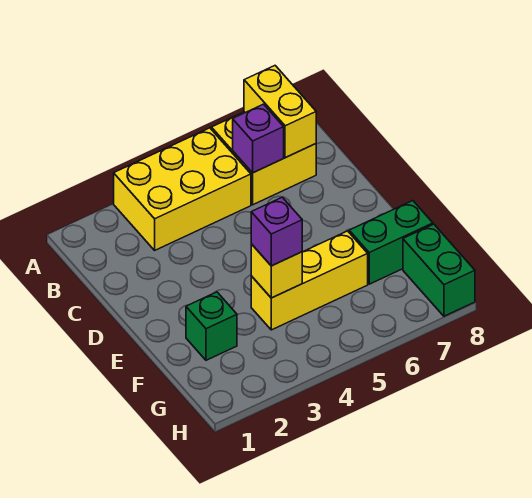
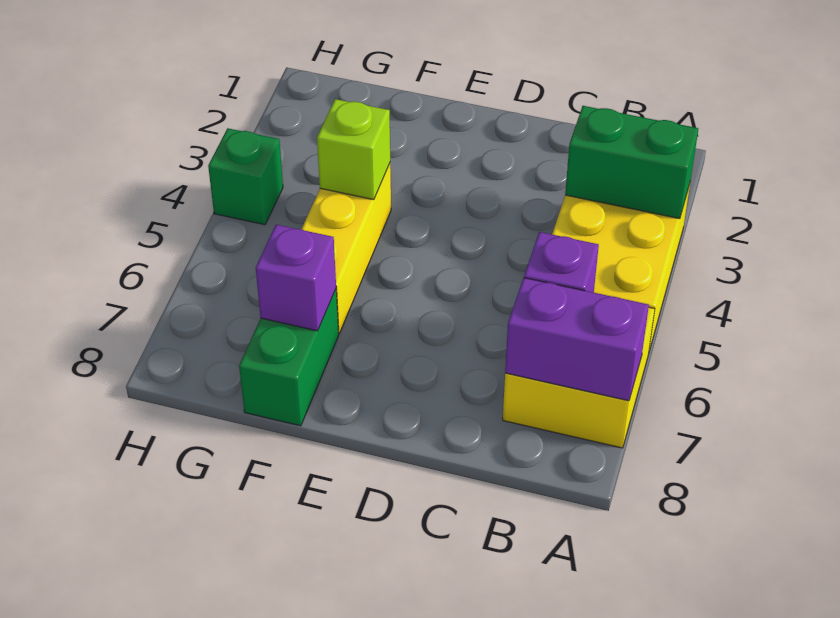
yellow 1x2 brick [244,66,316,158] -> purple 1x2 brick [505,278,649,401]
green 1x1 brick [186,292,237,360] -> green 1x1 brick moved to [208,128,283,225]
yellow 1x1 brick [251,244,302,298] -> lime 1x1 brick [317,99,390,200]
purple 1x1 brick [251,197,302,266] -> purple 1x1 brick moved to [256,225,336,331]
green 1x2 brick [403,224,475,316] -> green 1x2 brick moved to [565,106,698,219]

